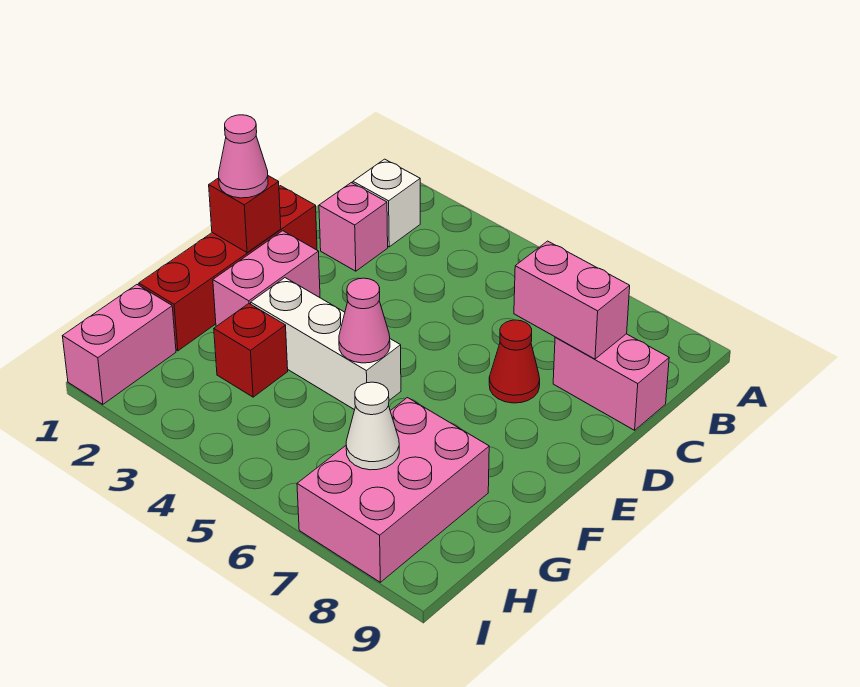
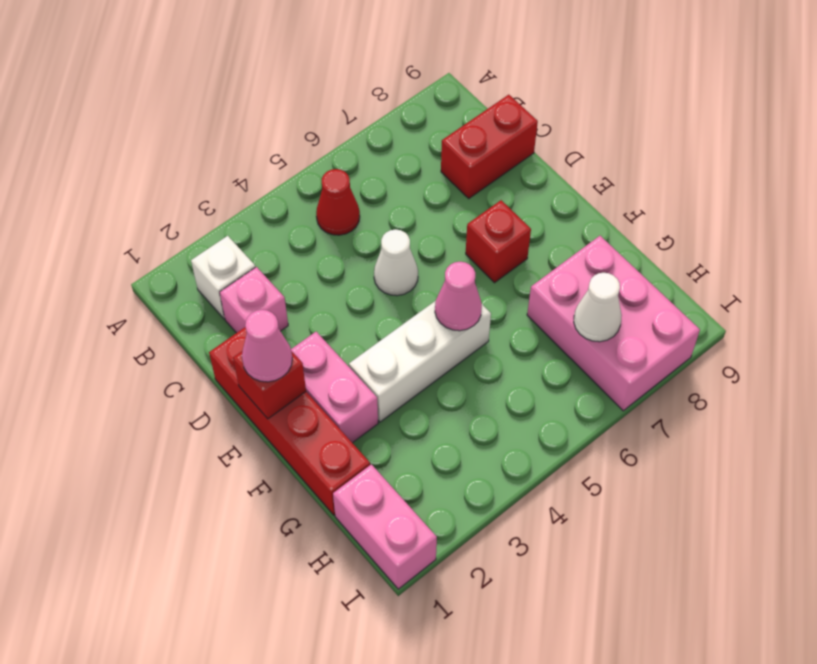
pink 1x2 brick [514,241,630,359] -> none
pink 1x2 brick [553,334,669,430] -> red 1x2 brick [441,95,538,198]
none -> white 1x1 cone [374,229,418,296]
red 1x1 cone [489,320,540,403] -> red 1x1 cone moved to [316,169,360,235]
red 1x1 brick [214,304,288,397] -> red 1x1 brick moved to [466,200,531,283]

